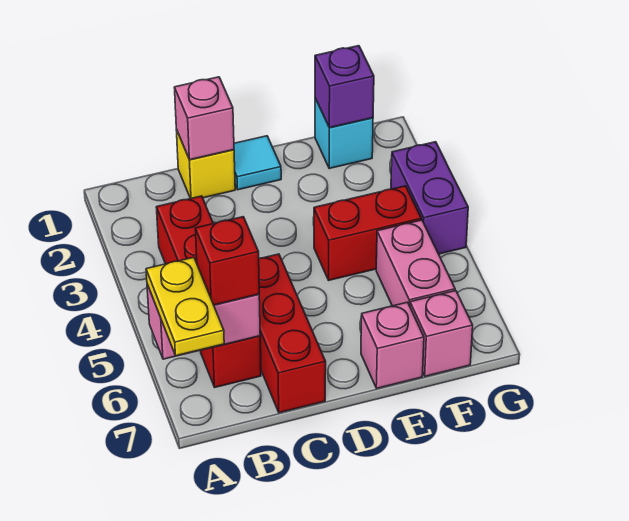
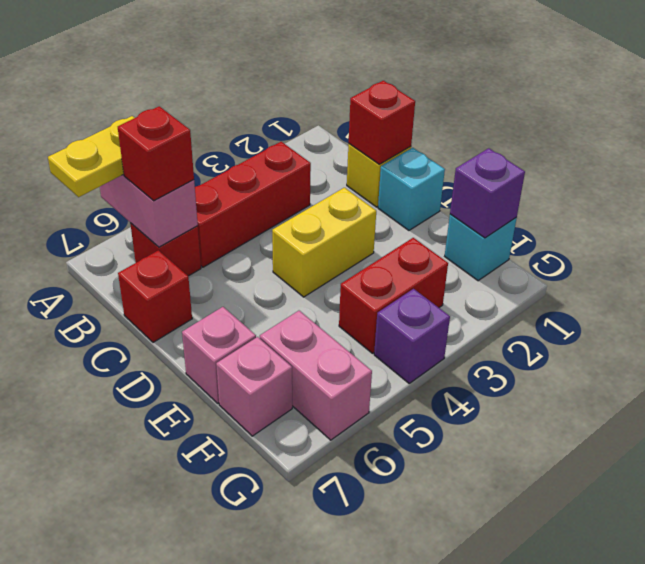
pink 1x1 brick [174,77,234,160] -> red 1x1 brick [349,81,415,164]
red 1x3 brick [259,254,326,413] -> red 1x1 brick [118,250,192,342]
cyan 1x1 tile [234,136,281,190] -> cyan 1x1 brick [378,148,445,230]
none -> yellow 1x2 brick [272,188,376,297]
red 1x2 brick [314,186,421,280] -> red 1x2 brick turned to [339,238,448,353]
pink 1x2 brick [376,220,455,306] -> pink 1x2 brick turned to [260,311,372,440]
purple 1x2 brick [391,142,468,254] -> purple 1x1 brick [374,289,450,383]

